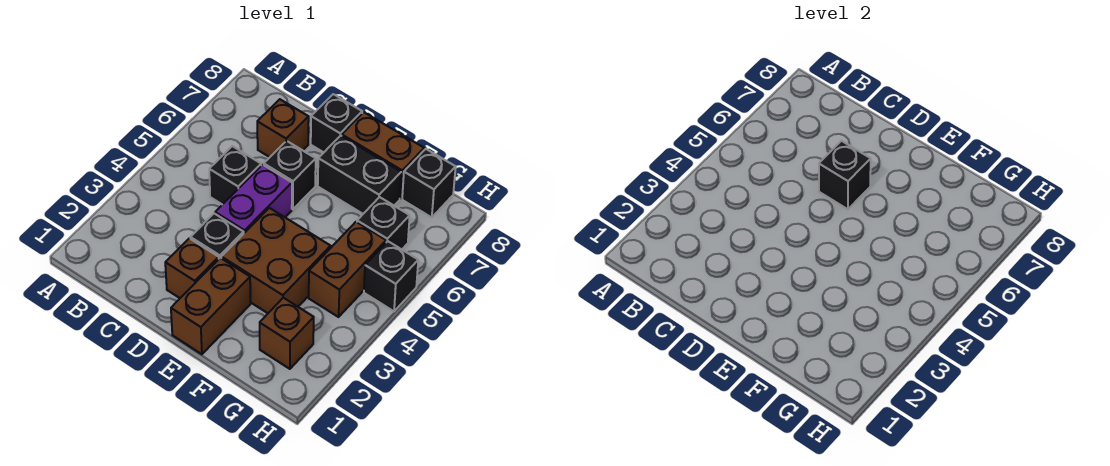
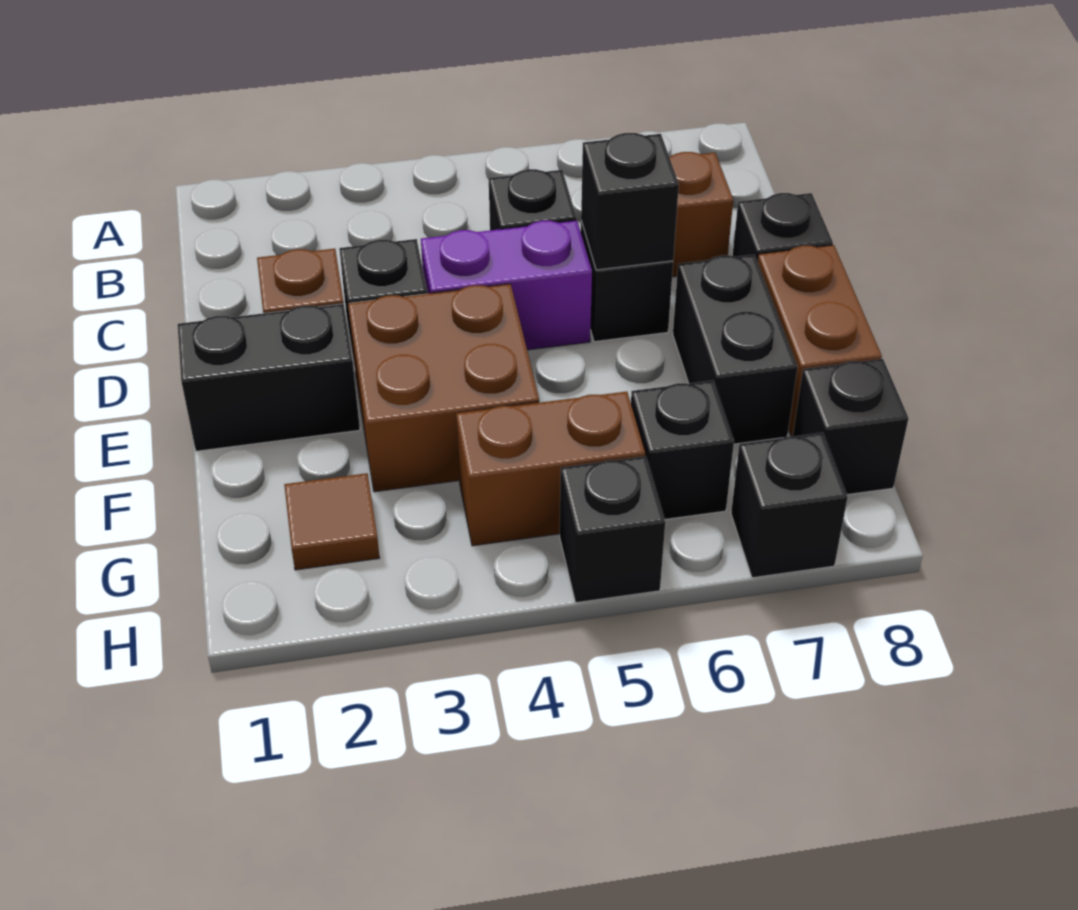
brown 1x2 brick [171,258,250,354] -> black 1x2 brick [178,304,360,451]
brown 1x1 brick [260,298,314,369] -> brown 1x1 tile [284,473,380,570]
none -> black 1x1 brick [731,433,848,578]

